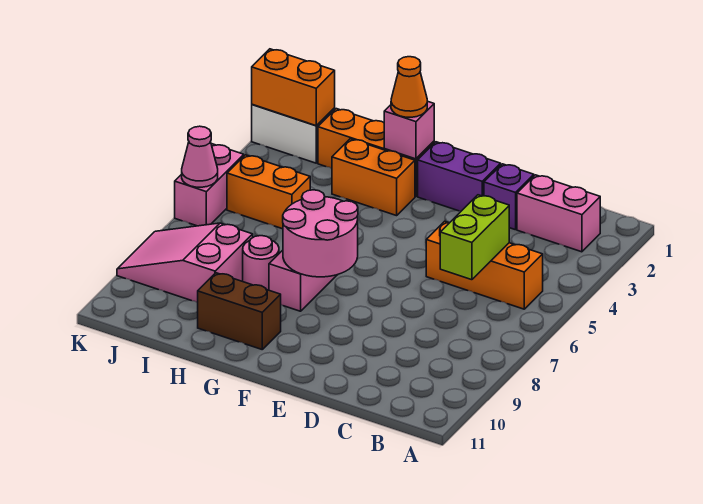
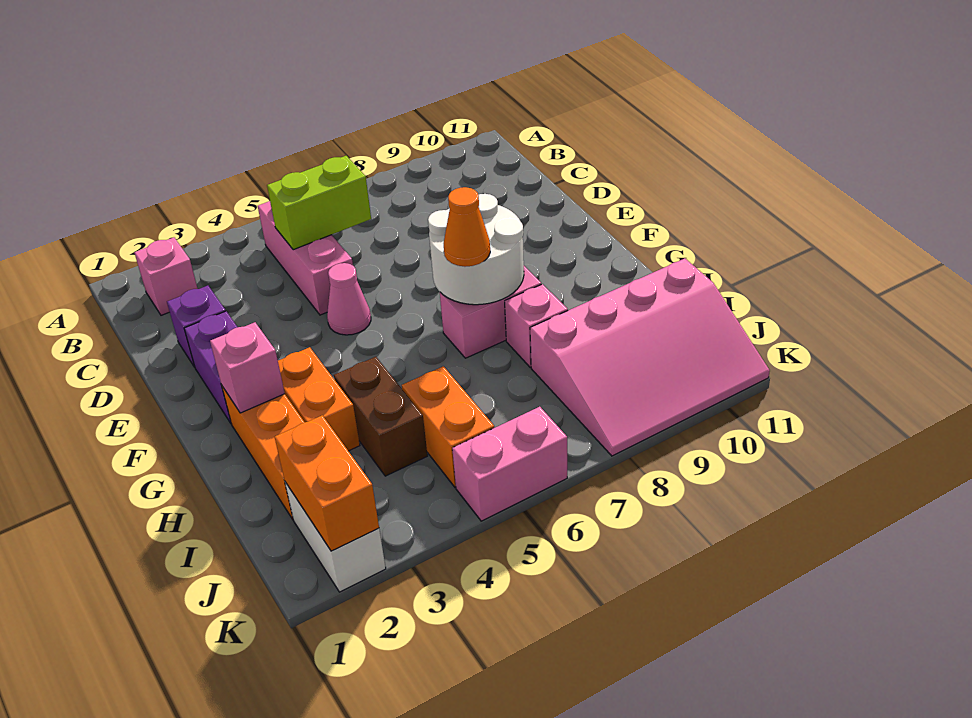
pink 1x2 brick [517,175,600,252] -> pink 1x1 brick [134,237,198,315]
orange 1x3 brick [426,221,543,309] -> pink 1x3 brick [258,201,353,315]
pink 2x2 round brick [283,190,358,277] -> white 2x2 round brick [428,194,524,305]
orange 1x1 cone [391,57,427,117] -> orange 1x1 cone moved to [444,187,490,267]
brown 1x2 brick [198,273,281,349] -> brown 1x2 brick moved to [334,357,427,476]
pink 1x1 round brick [243,236,279,290] -> pink 1x1 brick [505,284,568,367]
pink 2x3 slope [117,223,253,303] -> pink 3x4 slope [530,258,770,456]
pink 1x1 cone [182,126,218,187] -> pink 1x1 cone moved to [327,263,371,335]

